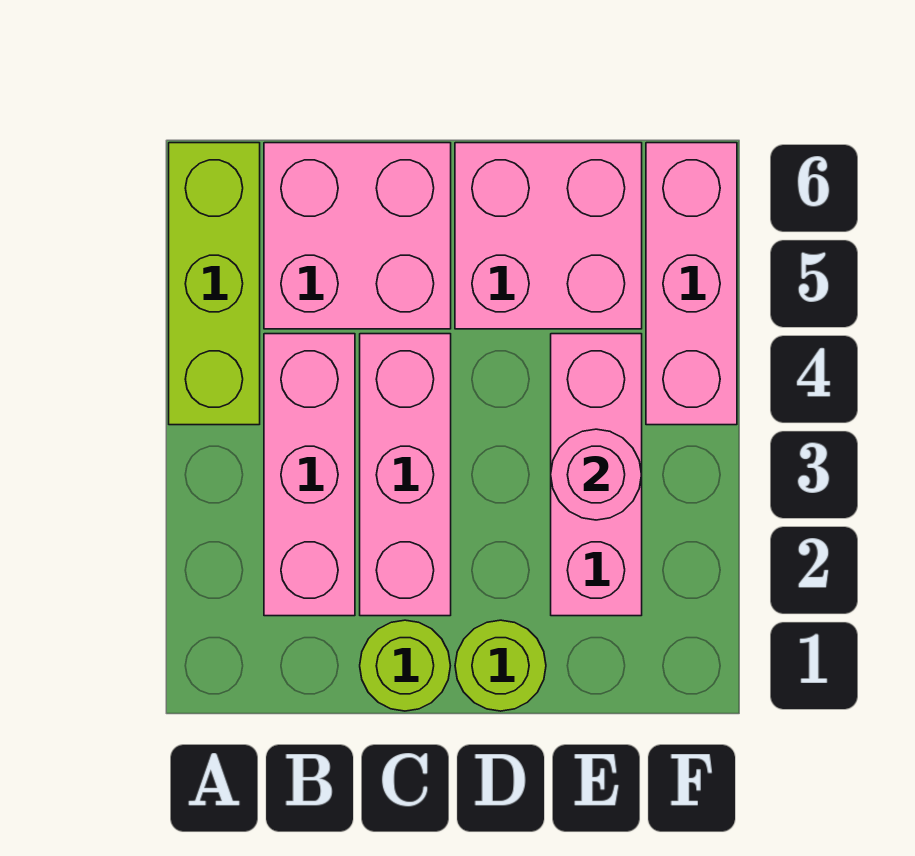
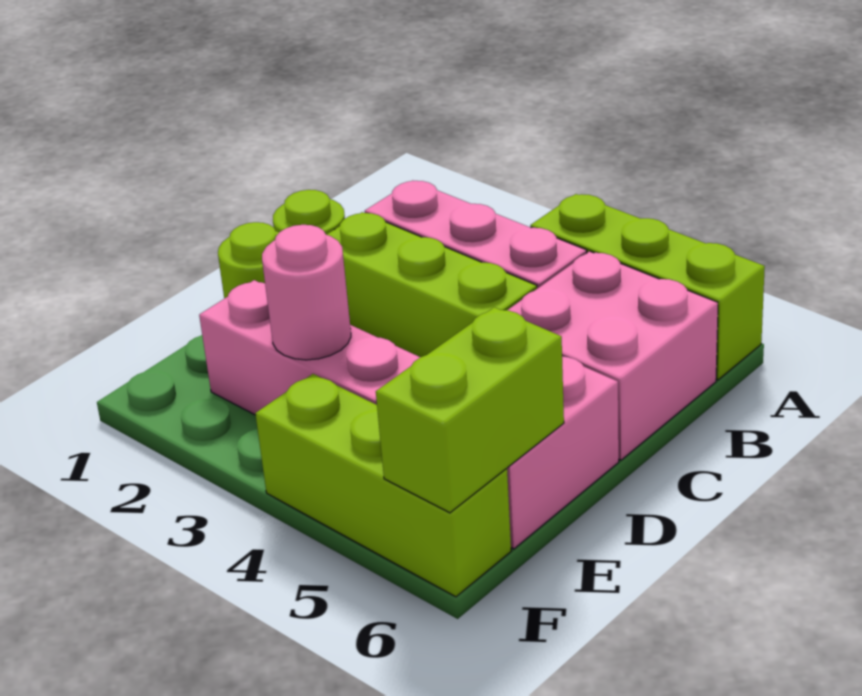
pink 1x3 brick [360,334,451,616] -> lime 1x3 brick [327,212,537,357]
none -> lime 1x2 brick [376,307,564,513]
pink 1x3 brick [646,143,737,425] -> lime 1x3 brick [255,374,511,597]

